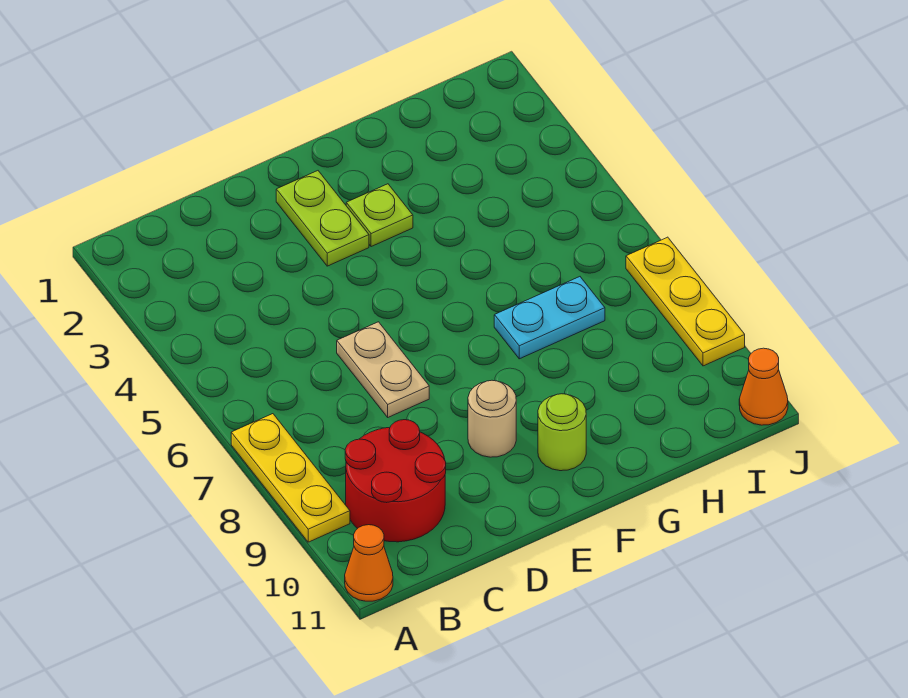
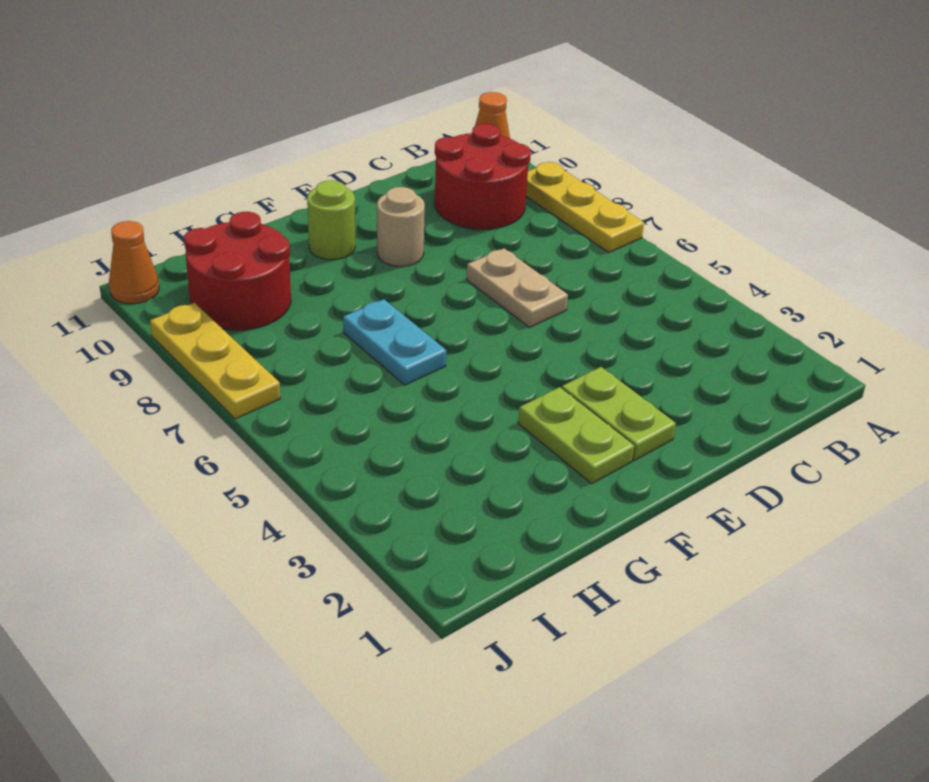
lime 1x1 plate [346,184,413,247] -> lime 1x2 plate [518,387,634,484]
cyan 1x2 plate [494,277,605,359] -> cyan 1x2 plate turned to [343,299,446,385]
none -> red 2x2 round brick [184,212,291,330]

